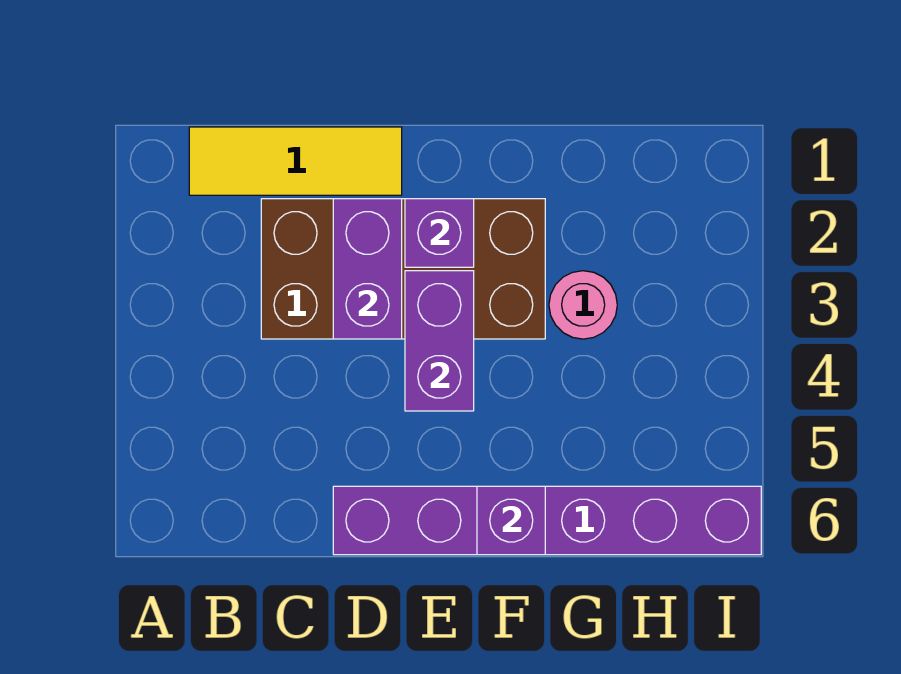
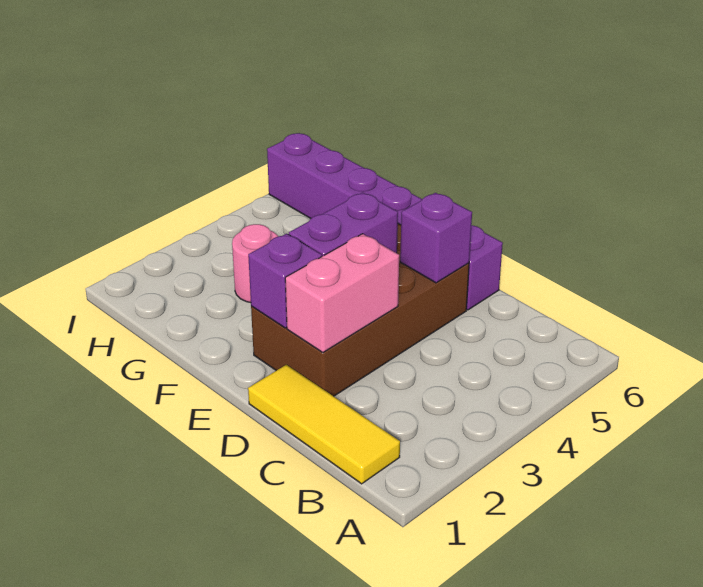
brown 2x4 brick [261,199,545,339] -> brown 2x4 brick turned to [251,224,469,396]
purple 1x2 brick [333,199,402,339] -> pink 1x2 brick [285,234,399,353]
purple 1x1 brick [477,486,545,555] -> purple 1x1 brick moved to [400,193,472,283]

